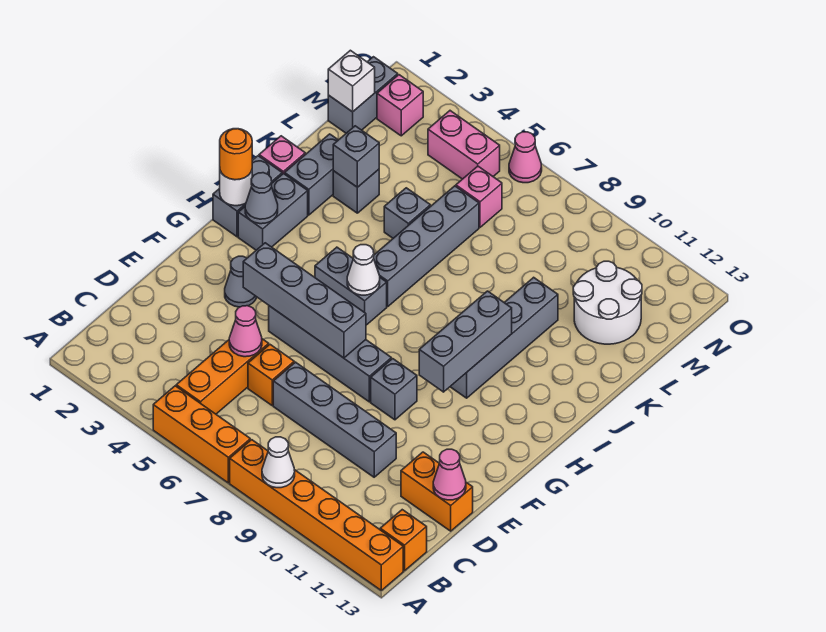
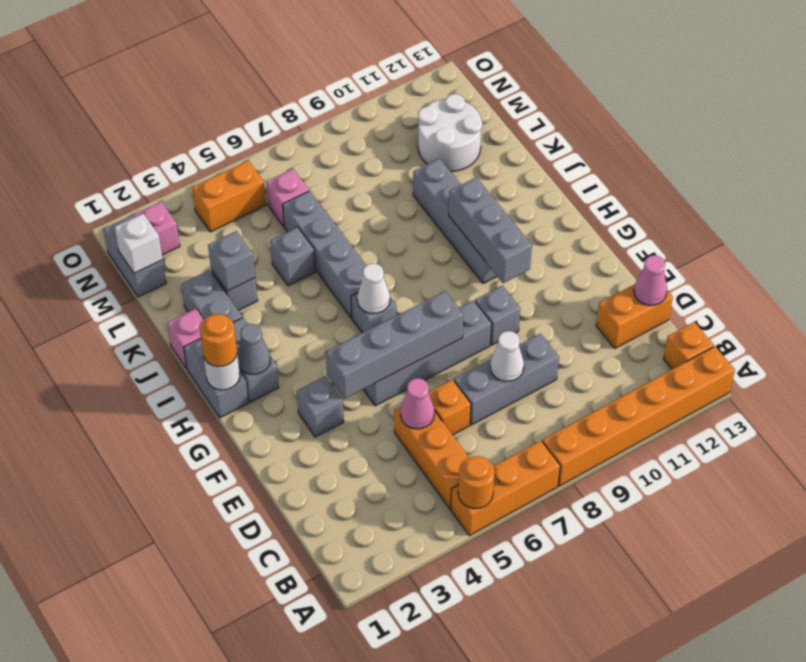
none -> orange 1x1 round brick [458,456,495,509]
white 1x1 cone [262,437,295,488] -> white 1x1 cone moved to [490,331,524,381]
grey 1x4 brick [273,362,396,477] -> grey 1x3 brick [454,334,559,425]
grey 1x1 cone [225,256,257,307] -> grey 1x1 brick [297,376,344,437]
grey 1x2 brick [315,247,387,325] -> grey 1x1 brick [351,293,396,333]
pink 1x2 brick [428,111,500,179] -> orange 1x2 brick [192,161,266,232]
pink 1x1 cone [509,132,542,183] -> none

